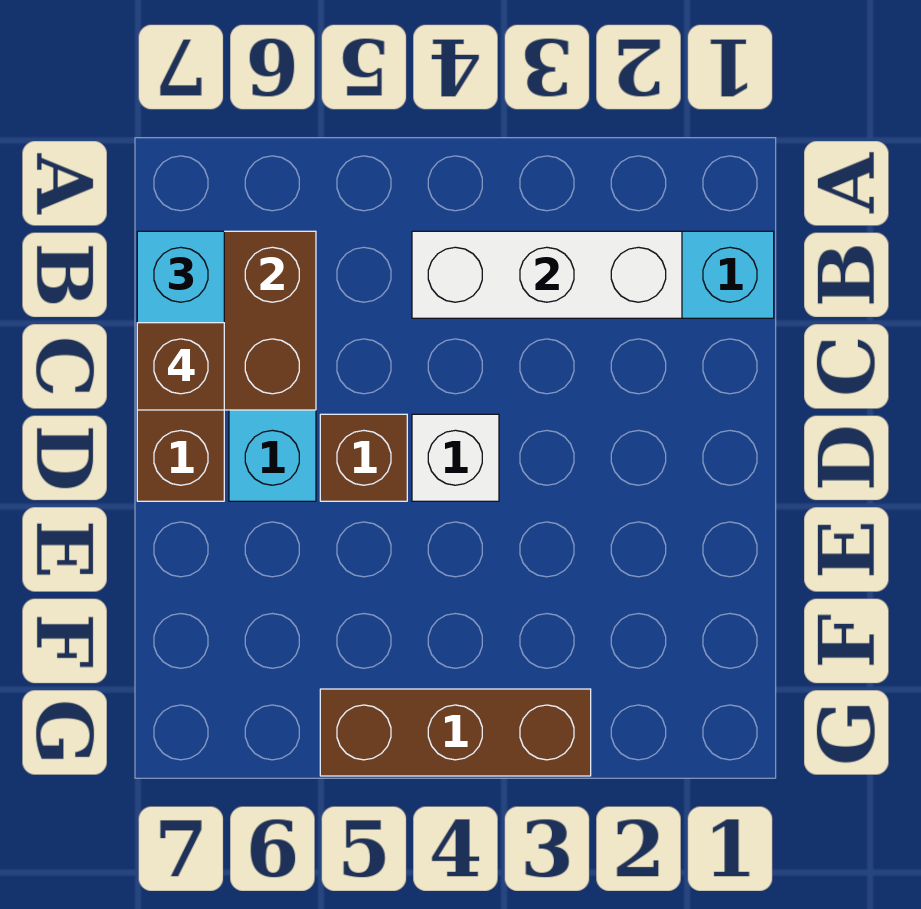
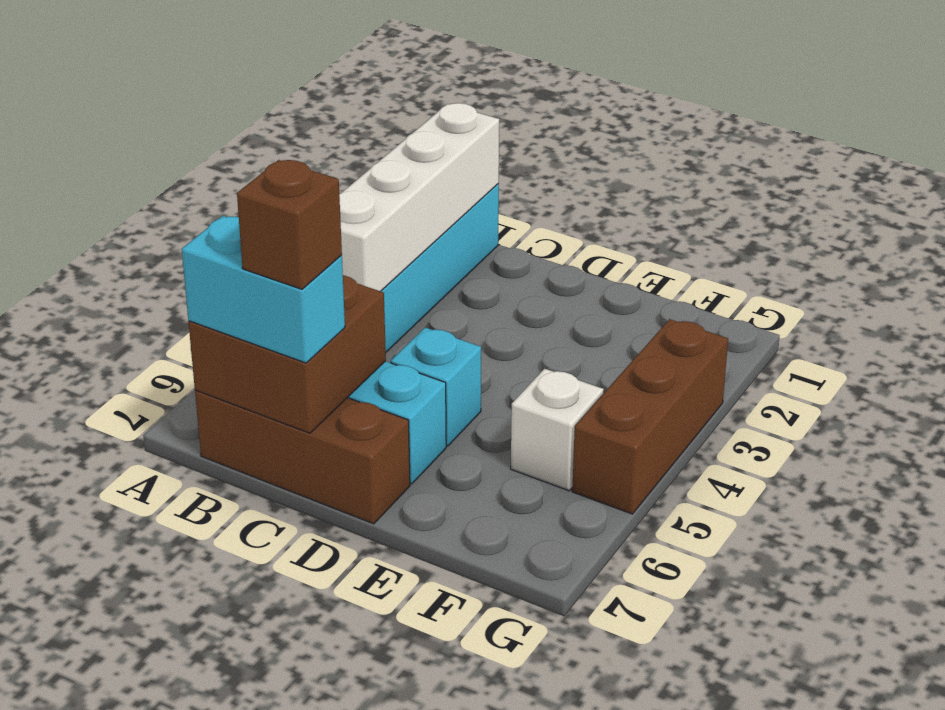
white 1x3 brick [412,231,682,318] -> white 1x4 brick [339,103,499,291]
white 1x1 brick [412,414,499,501] -> white 1x1 brick moved to [511,369,604,491]
brown 1x1 brick [320,414,407,501] -> cyan 1x1 brick [391,328,481,446]

